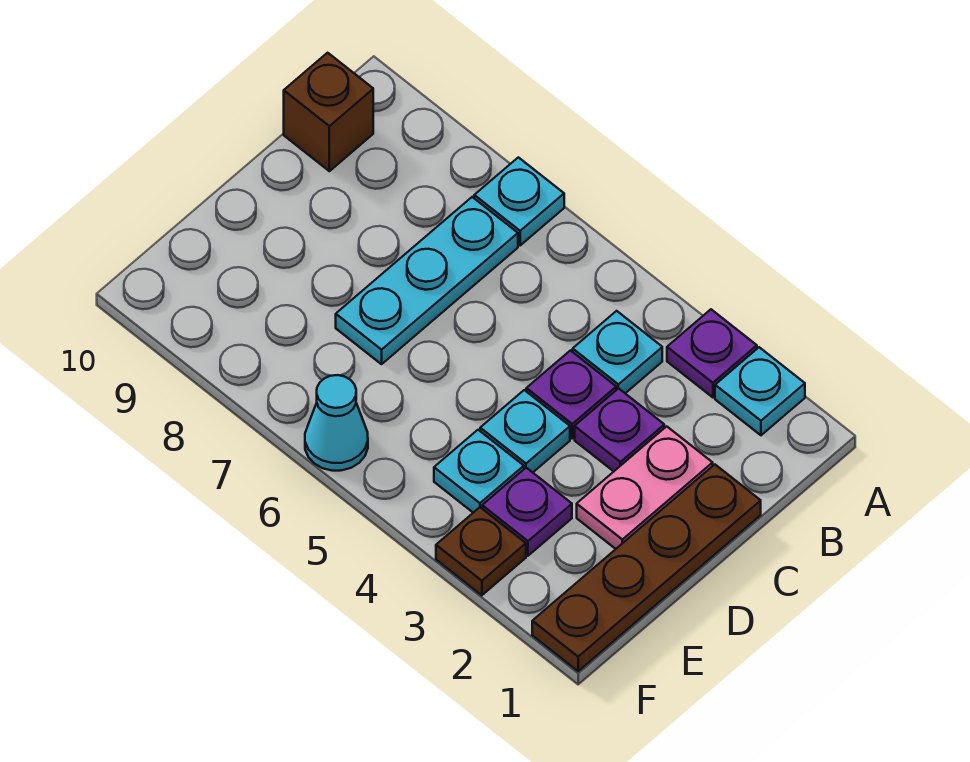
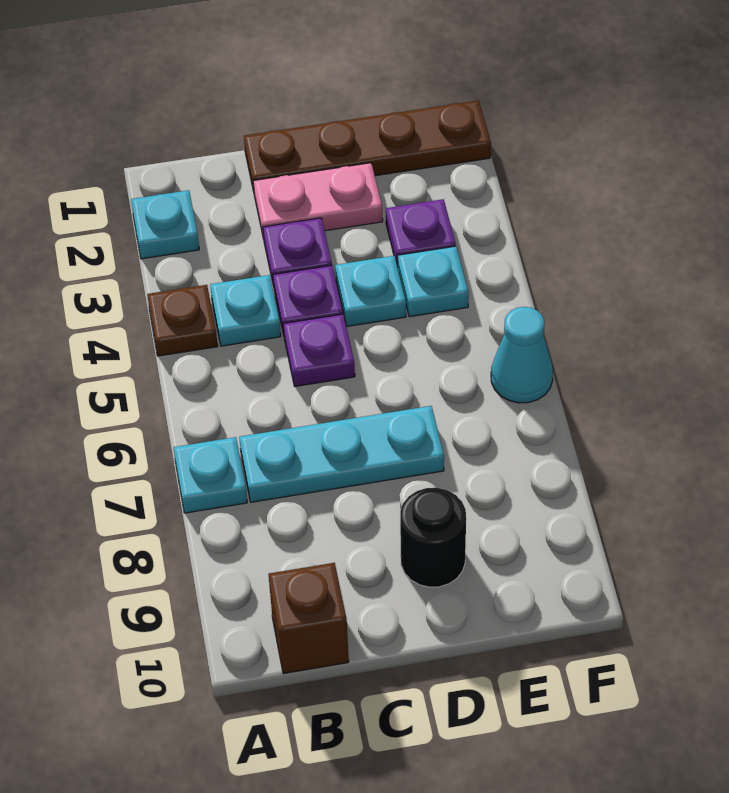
purple 1x1 plate [667,309,757,397] -> purple 1x1 plate moved to [283,314,355,386]
none -> black 1x1 round brick [400,488,466,587]
brown 1x1 plate [436,507,526,595] -> brown 1x1 plate moved to [147,285,218,356]

